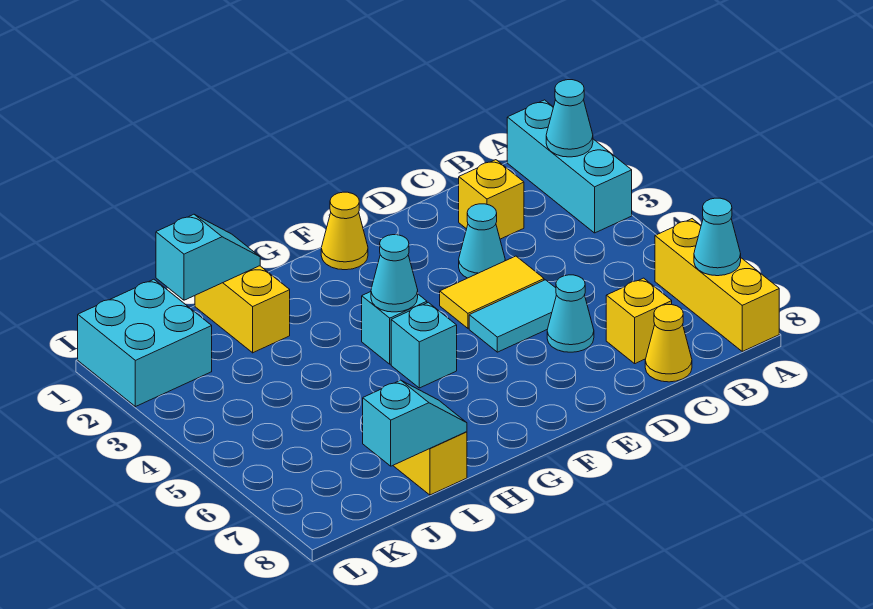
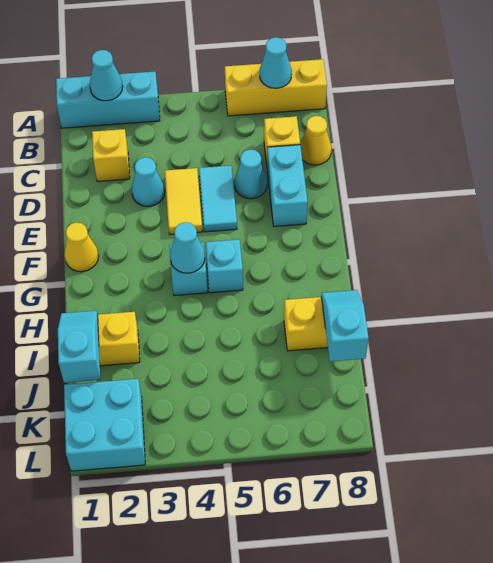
none -> cyan 1x2 brick [267,145,308,227]

